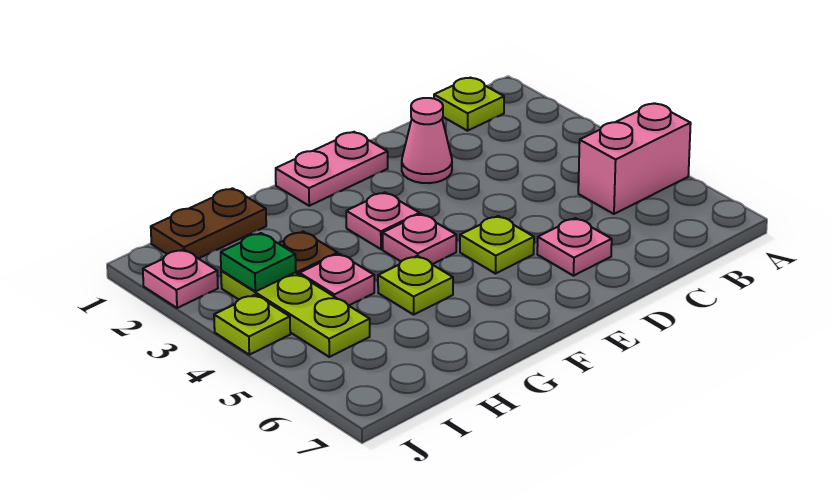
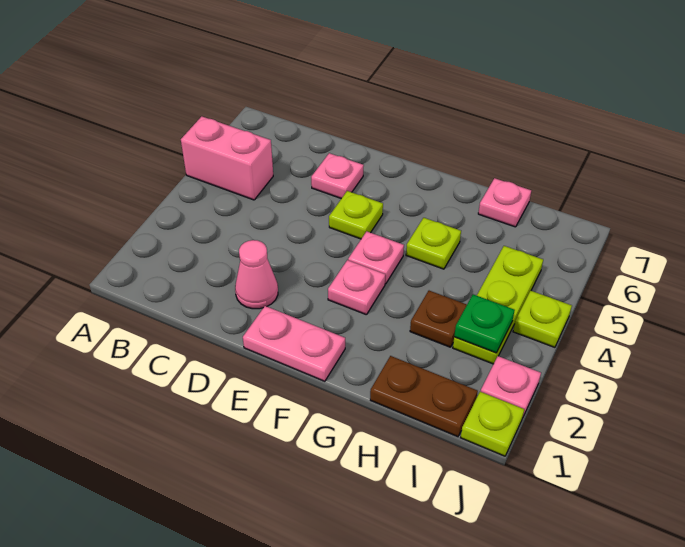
lime 1x1 plate [434,78,504,131] -> lime 1x1 plate moved to [460,392,524,456]
pink 1x1 plate [300,254,374,306] -> pink 1x1 plate moved to [478,178,531,227]

